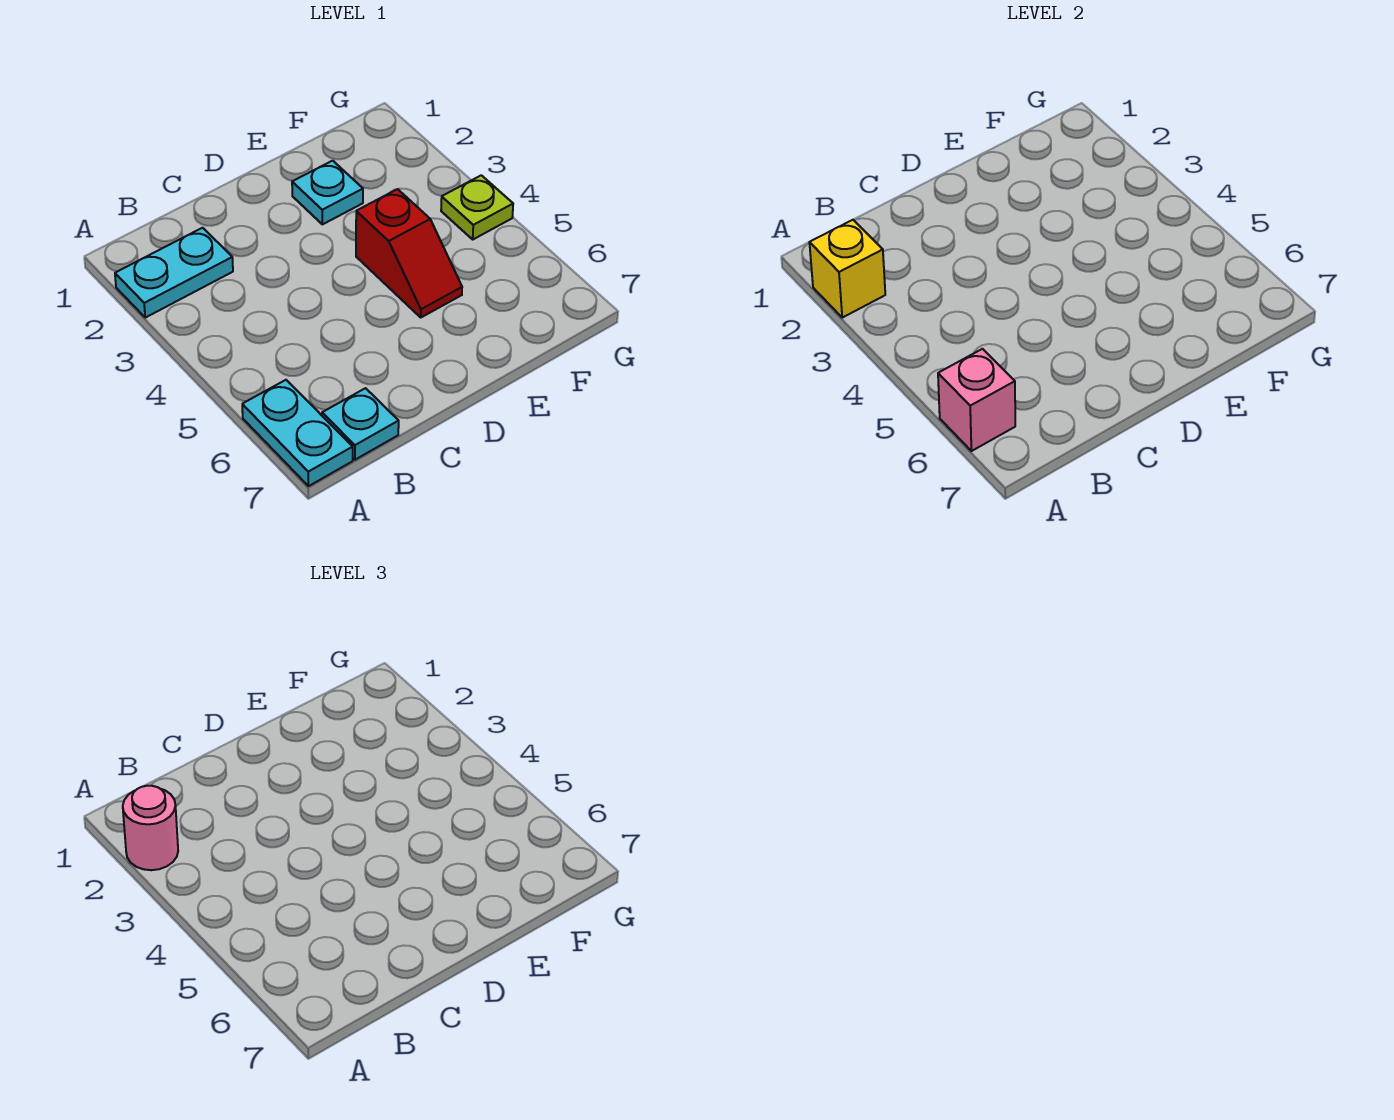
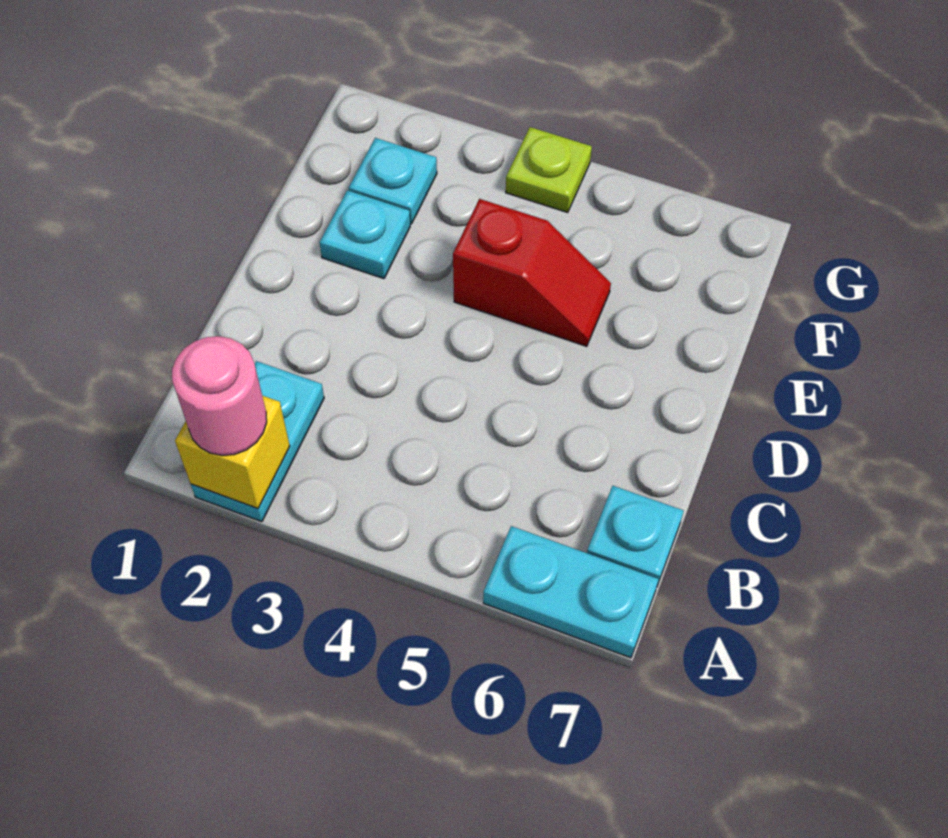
pink 1x1 brick [938,349,1015,451] -> none
none -> cyan 1x1 plate [349,138,437,224]

